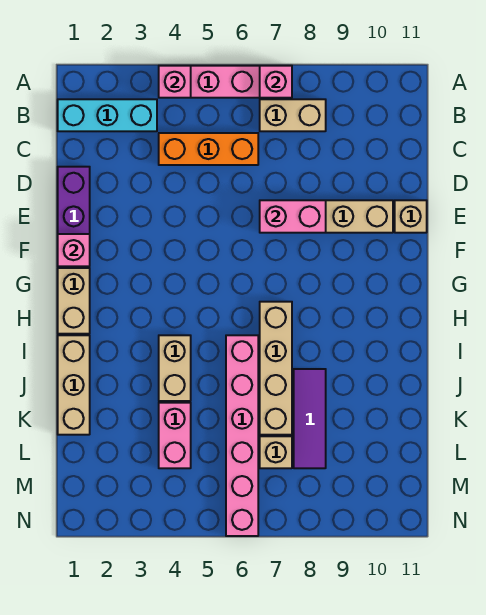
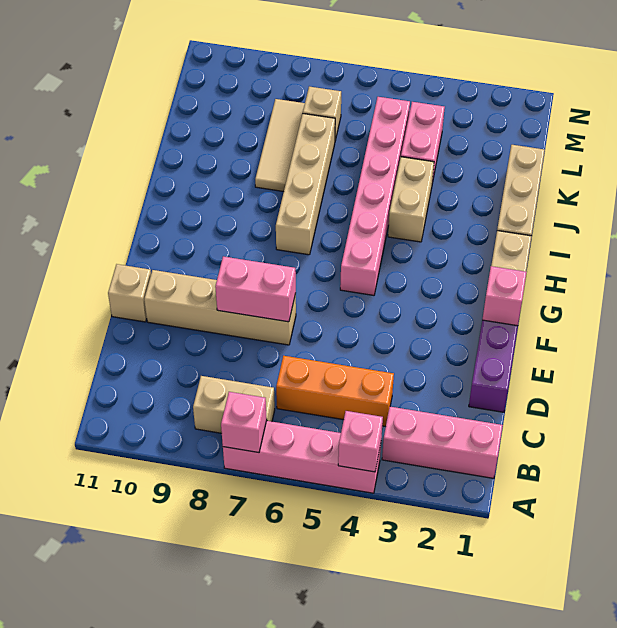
cyan 1x3 brick [58,99,157,131] -> pink 1x3 brick [382,407,503,478]
pink 1x6 brick [226,335,258,536] -> pink 1x6 brick moved to [340,97,410,295]
purple 1x3 tile [294,369,326,468] -> tan 1x3 tile [255,99,305,192]

